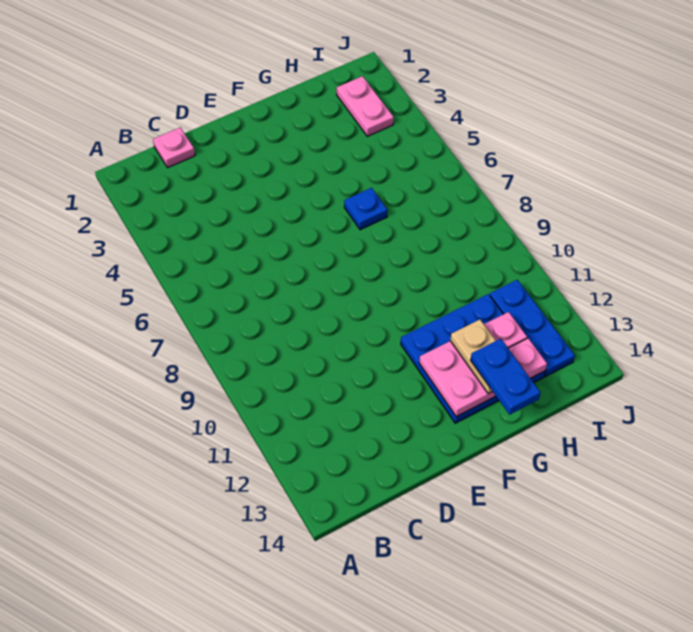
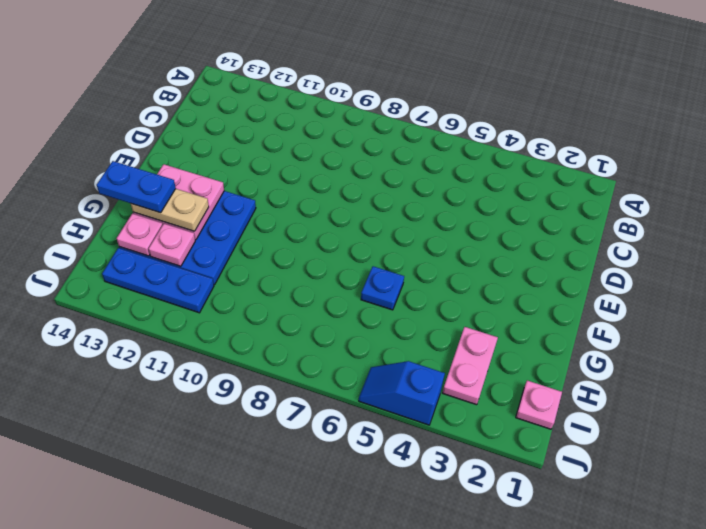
pink 1x1 plate [153,128,195,167] -> pink 1x1 plate moved to [516,380,562,429]
pink 1x2 plate [337,76,394,136] -> pink 1x2 plate turned to [443,327,498,405]
none -> blue 1x2 slope [359,361,445,425]

